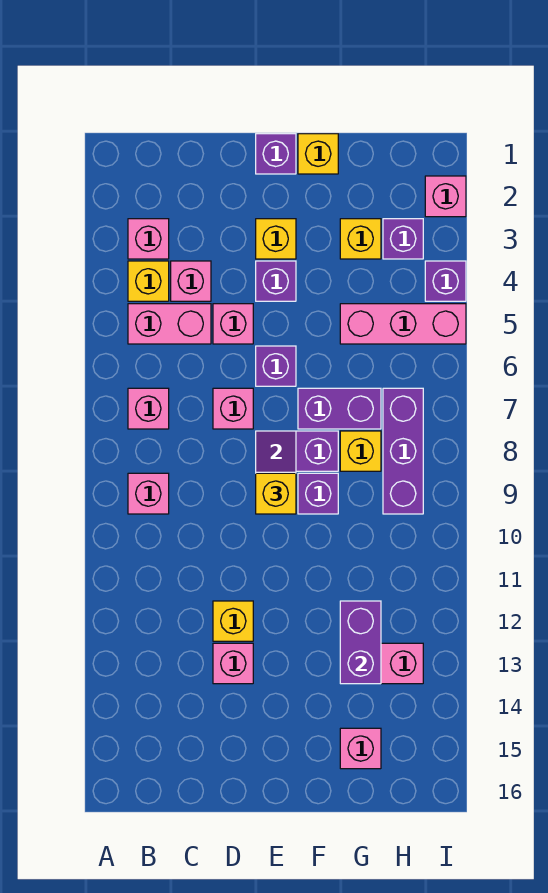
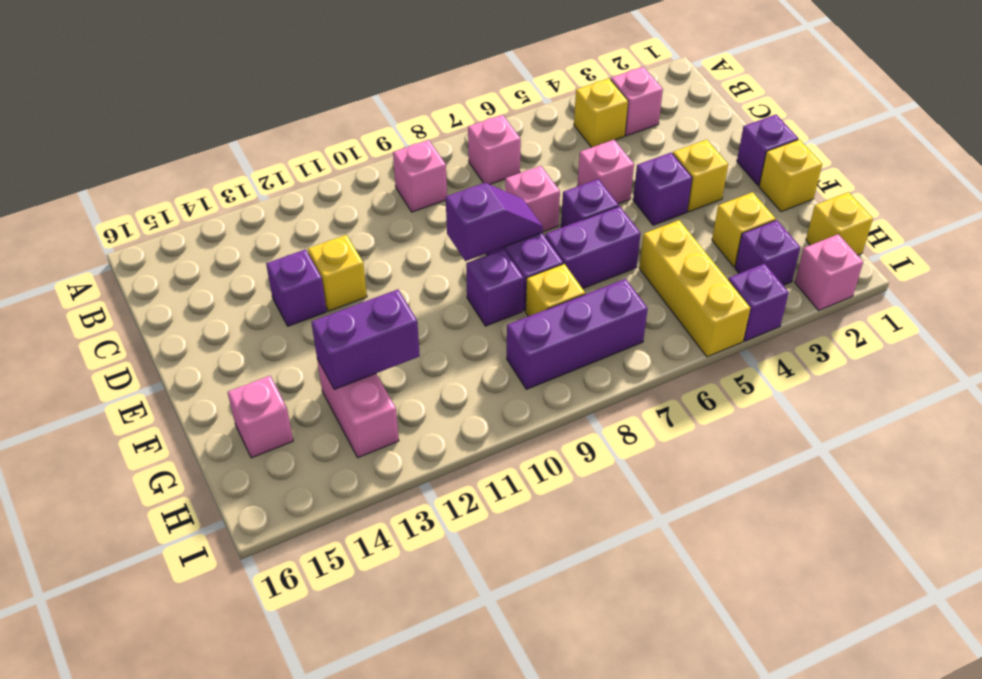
pink 1x2 brick [128,304,211,344] -> none
pink 1x1 brick [171,261,211,301] -> none
pink 1x1 brick [213,643,253,684] -> purple 1x1 brick [266,249,327,326]
yellow 1x1 brick [256,473,296,514] -> yellow 1x1 brick moved to [806,192,873,255]
purple 1x2 brick [298,388,381,429] -> purple 1x2 brick turned to [545,206,641,289]
pink 1x3 brick [340,304,466,344] -> yellow 1x3 brick [639,220,750,357]

